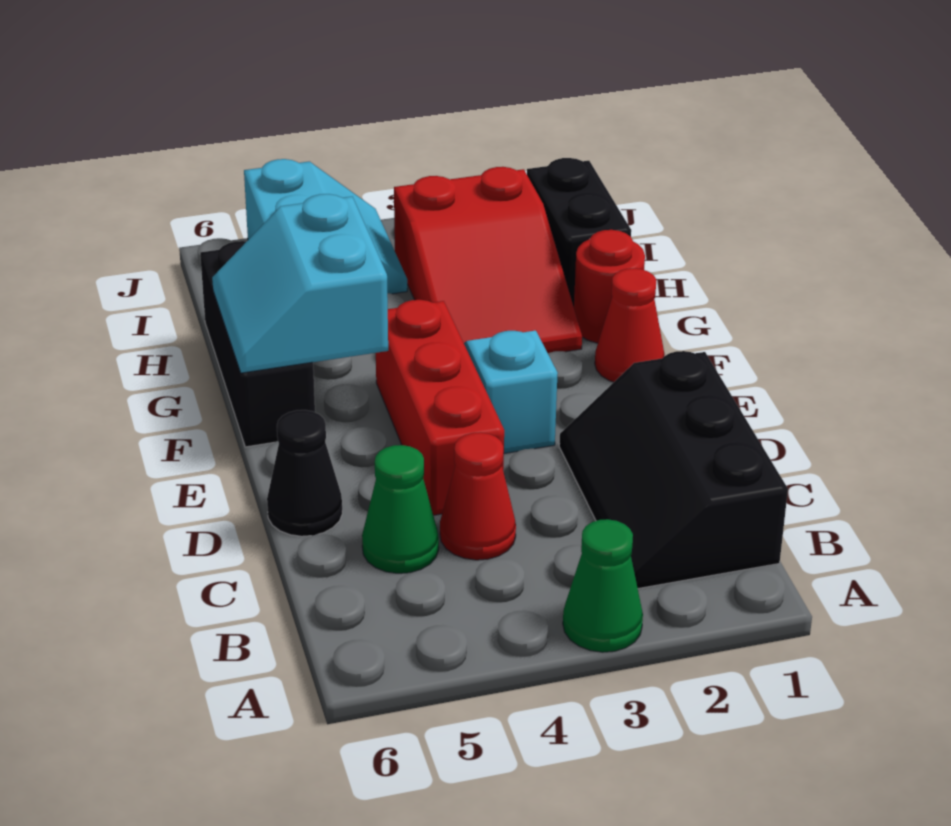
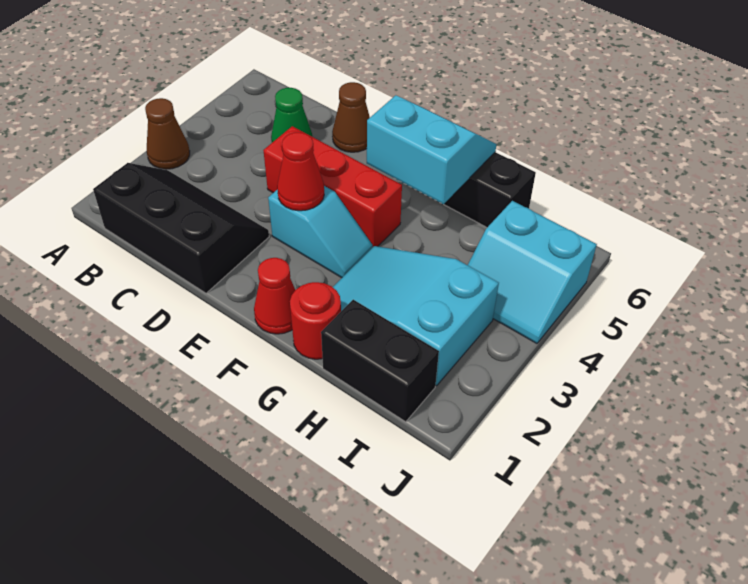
green 1x1 cone [563,519,643,652] -> brown 1x1 cone [145,98,190,169]
red 1x1 cone [440,432,516,560] -> red 1x1 cone moved to [277,132,324,211]
black 1x1 cone [267,410,342,536] -> brown 1x1 cone [332,82,370,152]
red 2x3 slope [394,167,582,353] -> cyan 2x3 slope [333,246,499,386]

